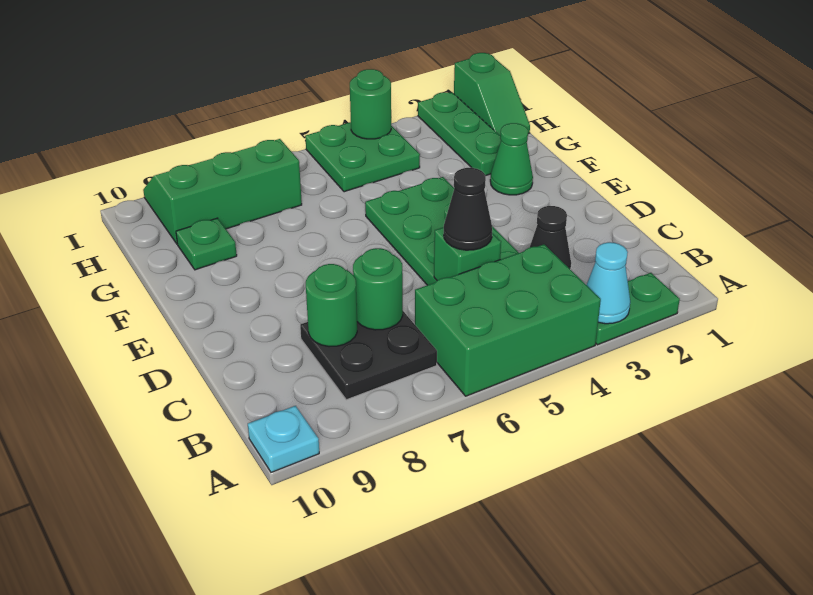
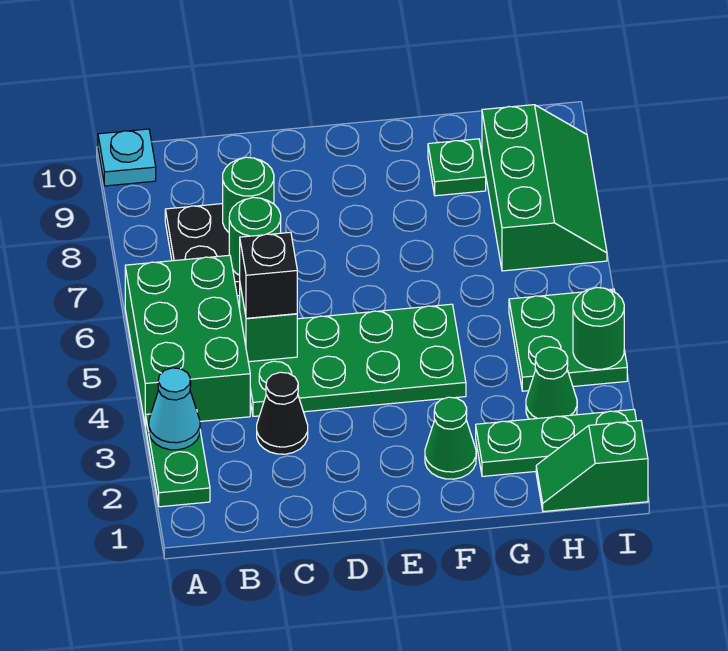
black 1x1 cone [444,168,492,250] -> black 1x1 brick [240,232,297,318]
none -> green 1x1 cone [526,347,577,419]

